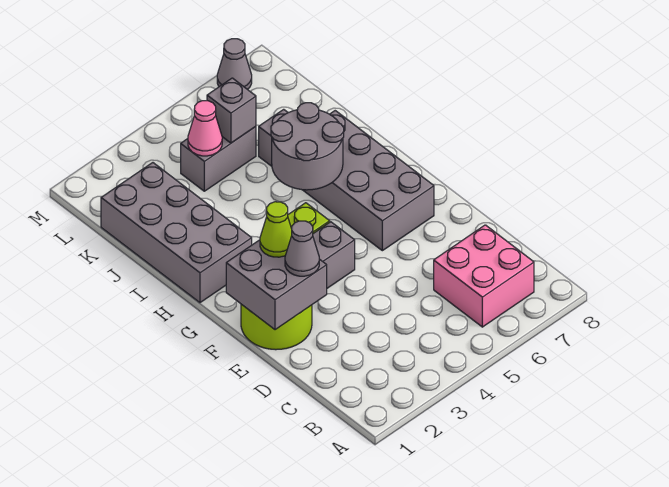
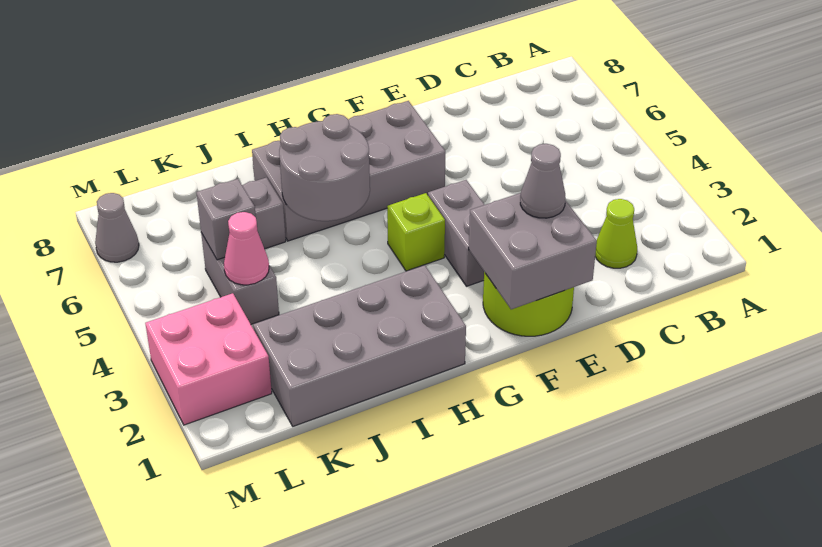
pink 2x2 brick [434,225,534,327] -> pink 2x2 brick moved to [145,293,272,425]
lime 1x1 cone [260,202,292,257] -> lime 1x1 cone moved to [595,199,637,268]

